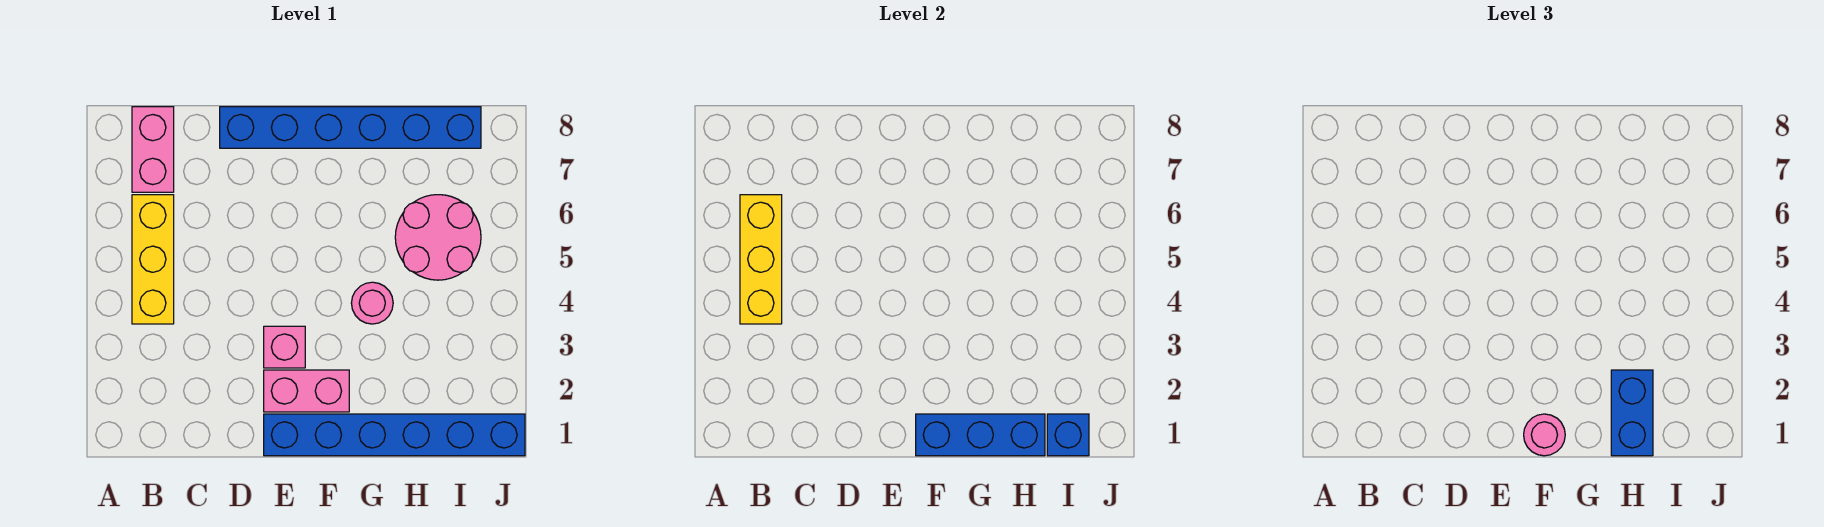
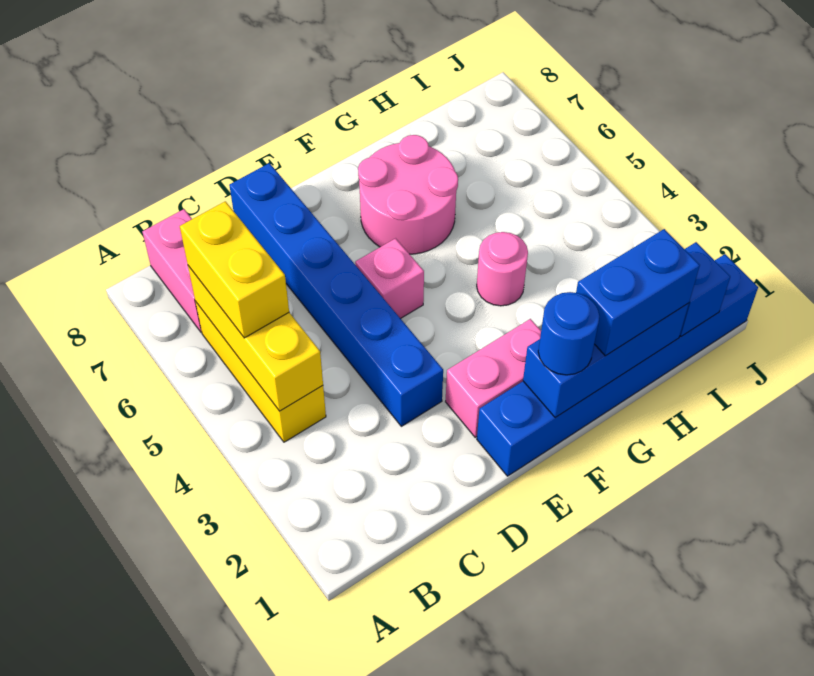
none -> yellow 1x2 brick [180,201,289,338]
blue 1x6 brick [220,107,481,148] -> blue 1x6 brick turned to [229,163,443,426]
pink 1x1 brick [264,326,305,368] -> pink 1x1 brick moved to [355,238,424,319]
pink 1x1 round brick [1524,414,1565,456] -> blue 1x1 round brick [538,292,599,375]
blue 1x2 brick [1611,370,1653,456] -> blue 1x2 brick turned to [576,229,700,356]
pink 2x2 round brick [395,195,481,280] -> pink 2x2 round brick moved to [358,135,458,254]

